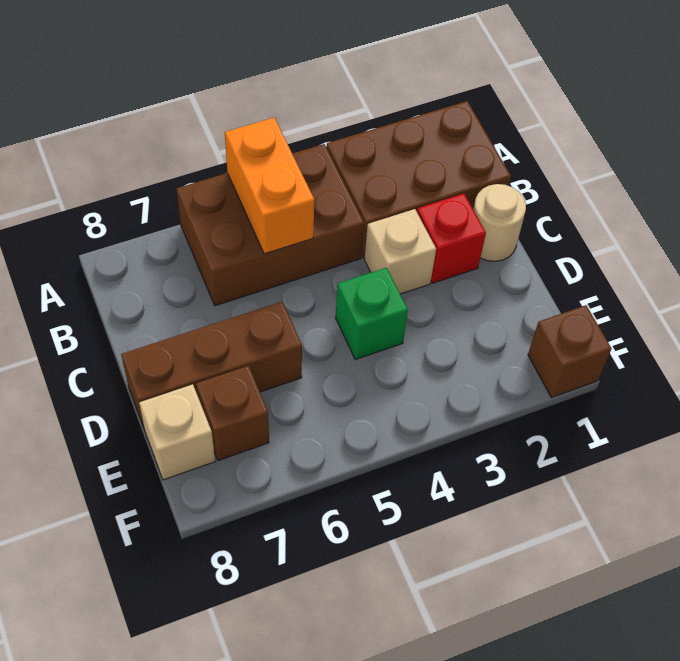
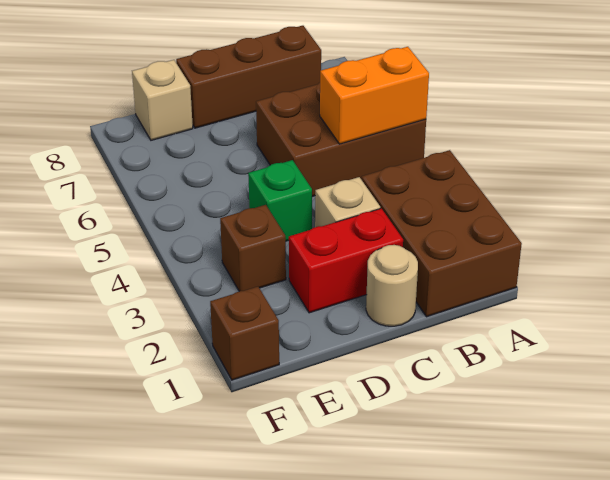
brown 2x3 brick [176,144,364,306] -> brown 2x3 brick turned to [256,83,426,197]
red 1x1 brick [417,194,486,283] -> red 1x2 brick [289,208,403,313]
brown 1x3 brick [121,302,302,430] -> brown 1x3 brick turned to [176,26,321,128]
brown 1x1 brick [196,366,269,461] -> brown 1x1 brick moved to [220,205,286,291]

